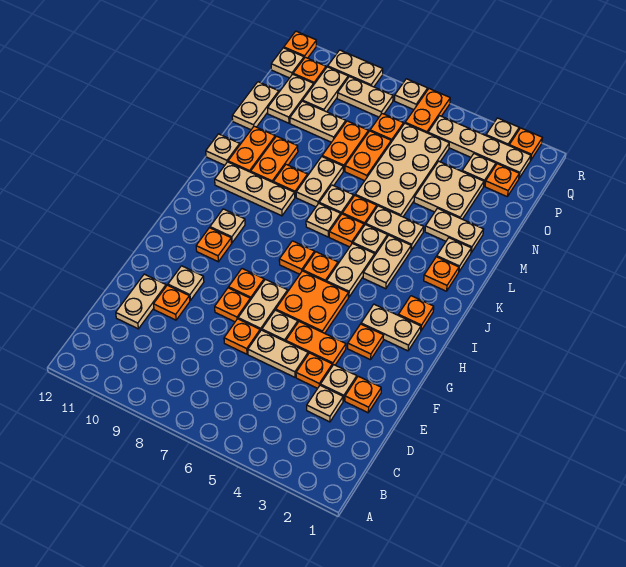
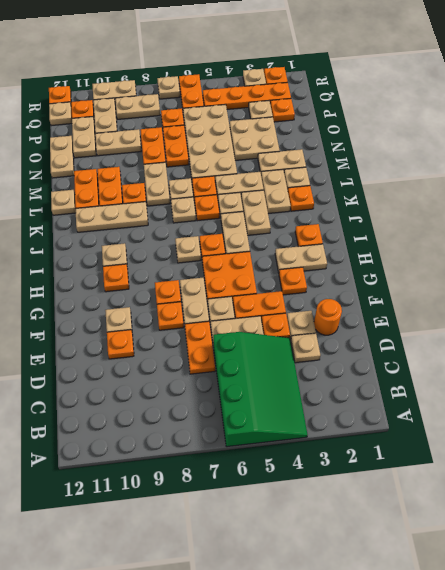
none -> green 3x4 slope [213,332,308,447]
tan 1x2 plate [116,274,166,329] -> tan 1x2 plate moved to [261,170,291,214]
orange 1x1 plate [345,376,381,413] -> orange 1x1 round brick [314,299,342,335]
orange 1x1 plate [224,319,260,354] -> orange 1x2 plate [185,322,215,374]
orange 1x1 plate [279,241,314,274] -> tan 1x1 plate [175,236,201,263]
tan 1x4 plate [428,116,531,178] -> orange 1x4 plate [203,82,291,109]

